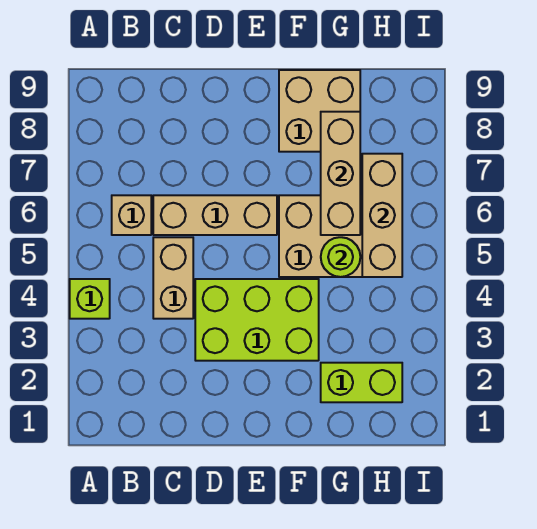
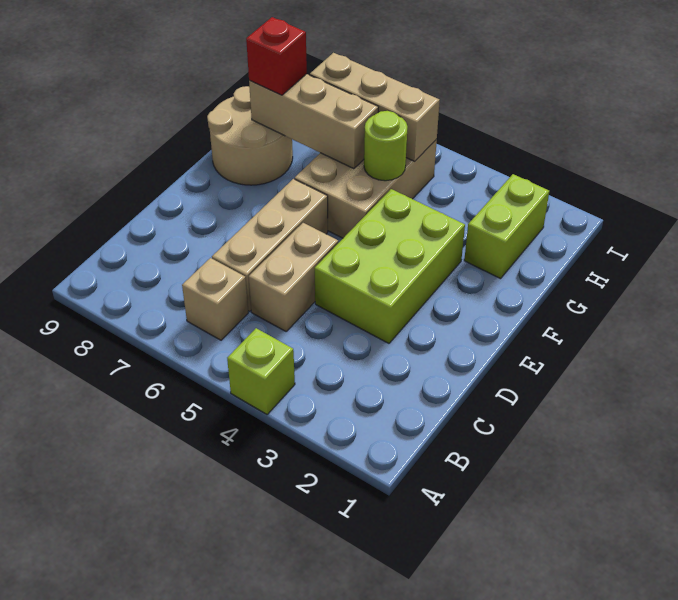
tan 1x2 brick [153,237,193,319] -> tan 1x2 brick turned to [249,223,338,331]
tan 2x2 brick [279,70,360,152] -> tan 2x2 round brick [207,86,293,185]
none -> red 1x1 brick [246,17,307,95]

